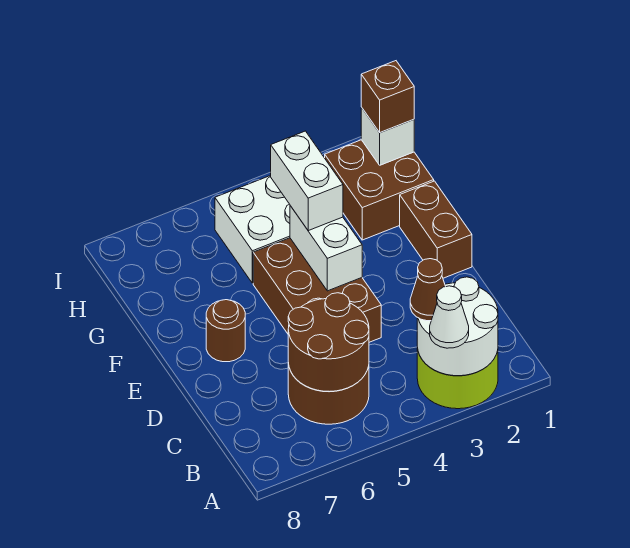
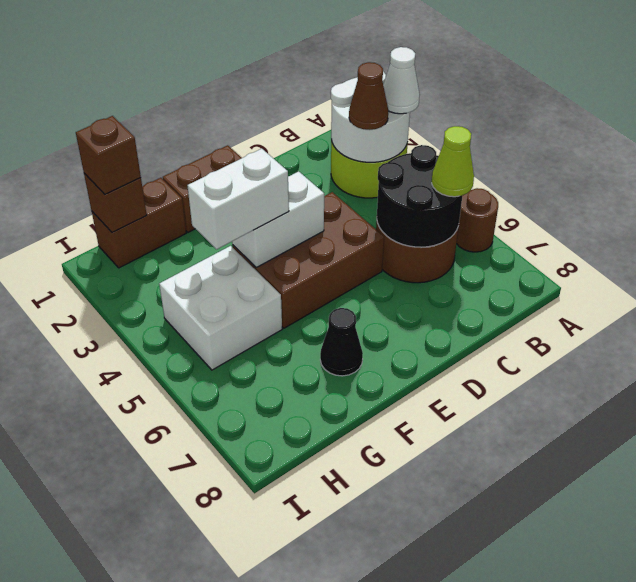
brown 2x2 round brick [288,293,369,392] -> black 2x2 round brick [377,145,463,247]
none -> lime 1x1 cone [432,126,474,197]
brown 1x1 round brick [206,300,245,362] -> brown 1x1 round brick moved to [456,188,498,252]
none -> black 1x1 cone [320,308,363,376]
brown 2x2 brick [325,140,434,240] -> brown 1x2 brick [92,178,186,268]
white 1x1 brick [361,107,414,165] -> brown 1x1 brick [84,173,147,233]

